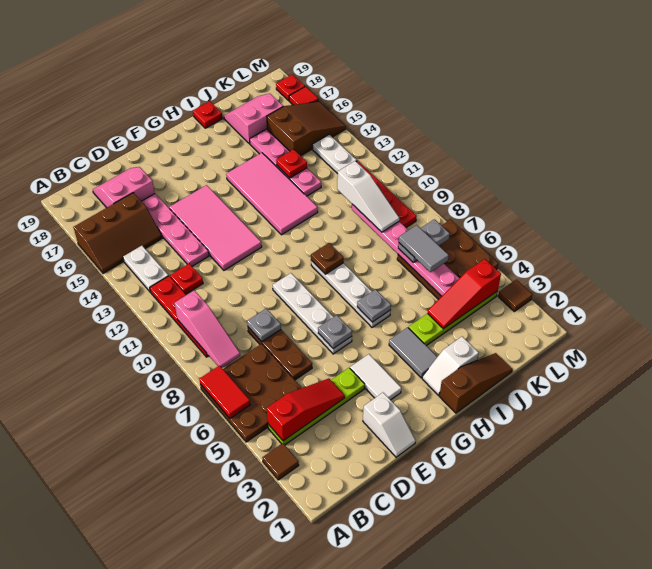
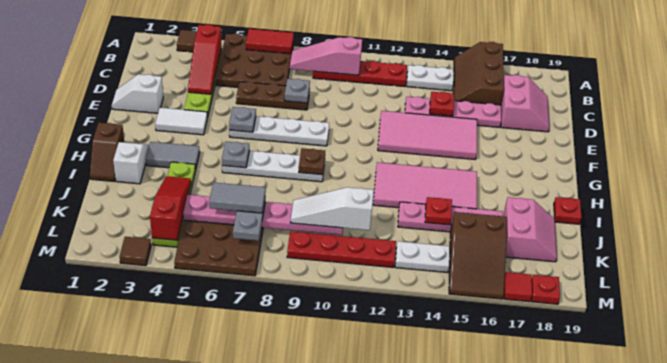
red 1x1 plate [170,264,203,294] -> red 1x1 plate moved to [430,92,454,116]
brown 1x3 slope [439,353,512,413] -> brown 1x2 slope [90,123,124,181]

